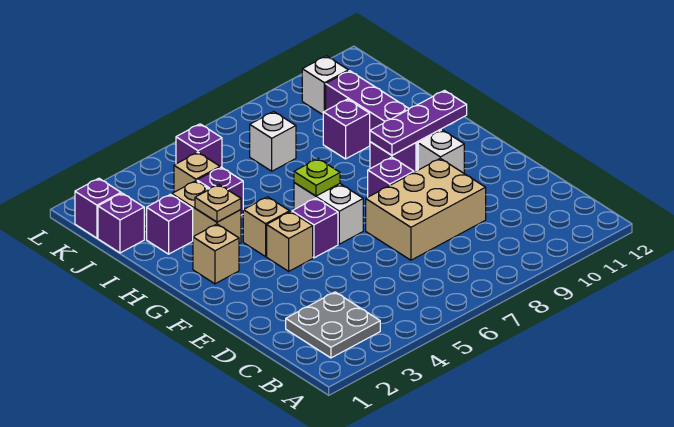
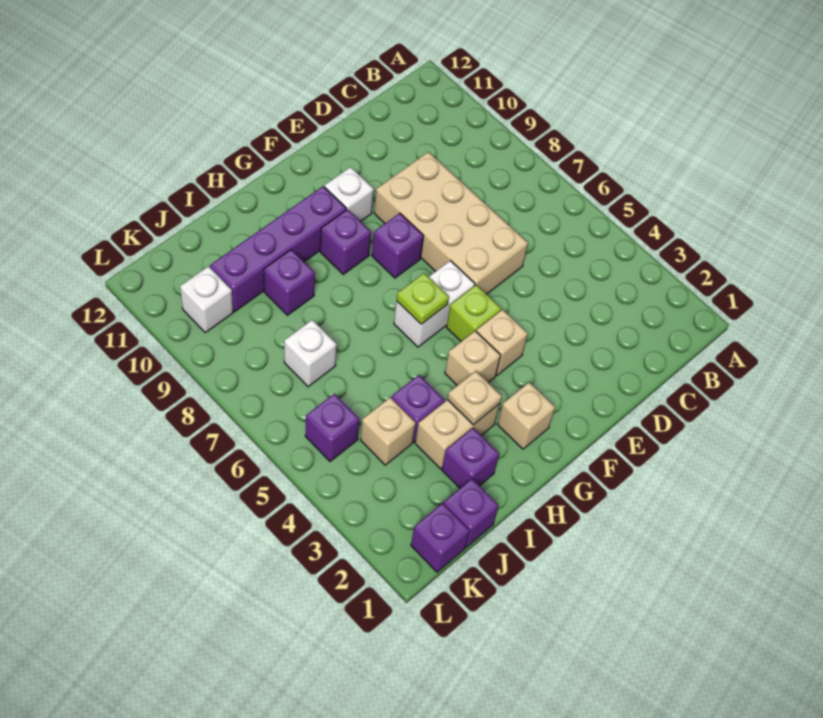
grey 2x2 plate [286,292,380,358] -> none
tan 2x3 brick [366,158,486,260] -> tan 2x4 brick [374,152,528,294]
purple 1x1 brick [292,198,338,258] -> lime 1x1 brick [446,285,501,341]
purple 1x3 plate [370,91,467,155] -> none

